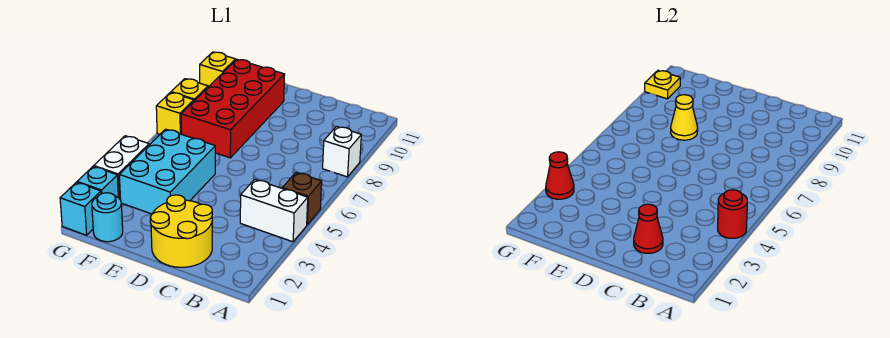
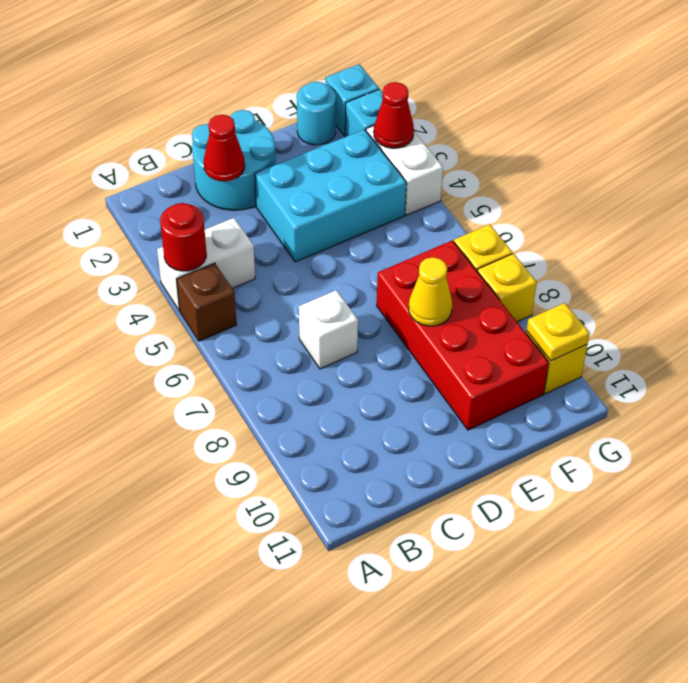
white 1x1 brick [323,127,361,177] -> white 1x1 brick moved to [299,290,358,369]
yellow 2x2 round brick [150,195,212,267] -> cyan 2x2 round brick [192,110,276,210]
cyan 2x3 brick [119,129,215,214] -> cyan 2x3 brick turned to [255,129,406,262]

